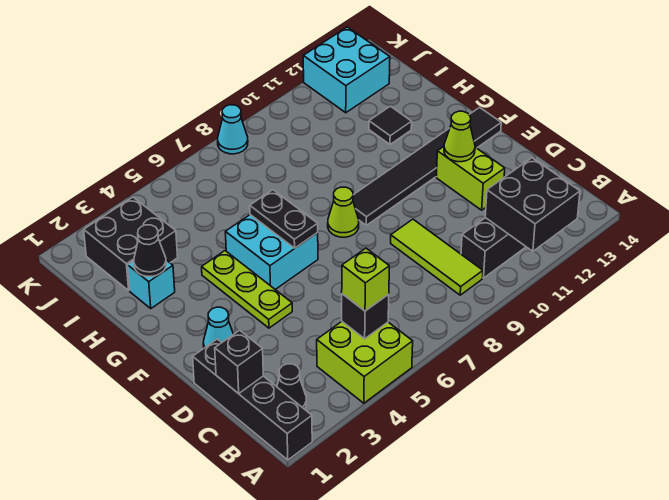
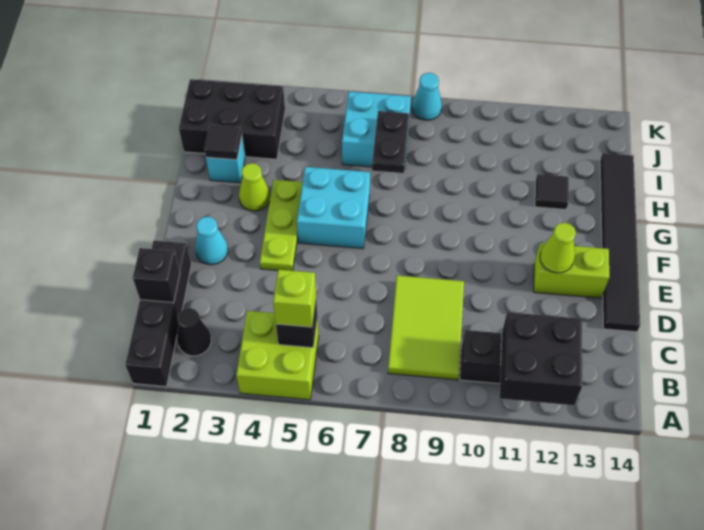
lime 1x3 tile [391,219,483,295] -> lime 2x3 tile [388,275,464,380]
lime 1x2 brick [436,147,505,210] -> lime 1x2 brick turned to [534,243,609,298]
black 1x2 plate [250,190,318,248] -> black 1x2 plate moved to [372,111,409,173]
lime 1x1 cone [328,187,359,237] -> lime 1x1 cone moved to [239,163,270,211]
black 1x6 tile [353,107,501,225] -> black 1x6 tile turned to [600,153,640,332]
black 1x1 cone [134,225,166,276] -> black 1x1 tile [204,124,242,160]
black 2x2 brick [84,197,178,290] -> black 2x3 brick [179,79,285,159]
cyan 2x2 brick [303,27,390,113] -> cyan 2x2 brick moved to [342,92,411,169]

